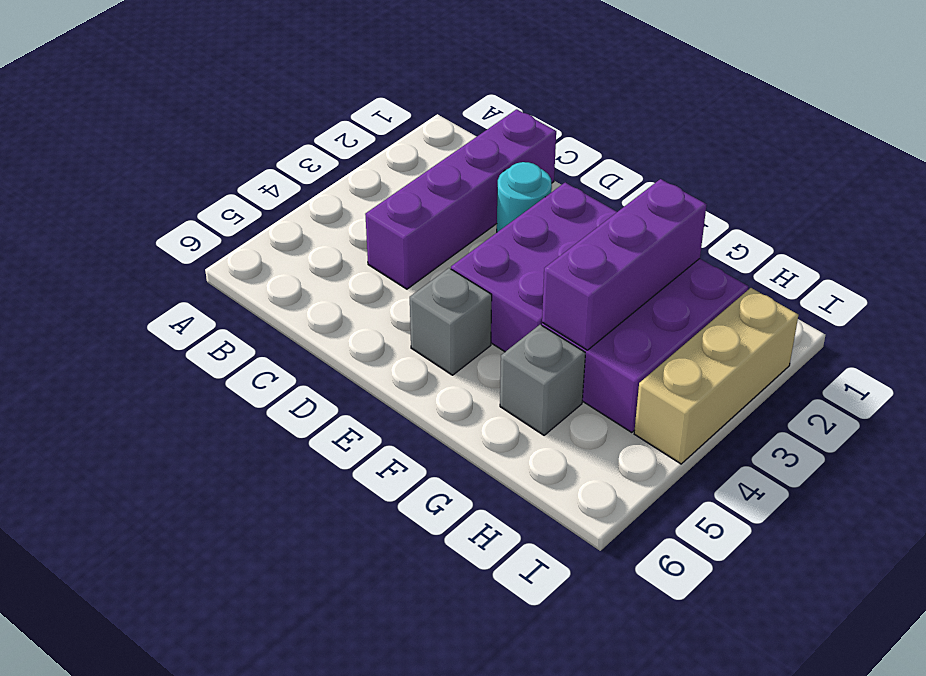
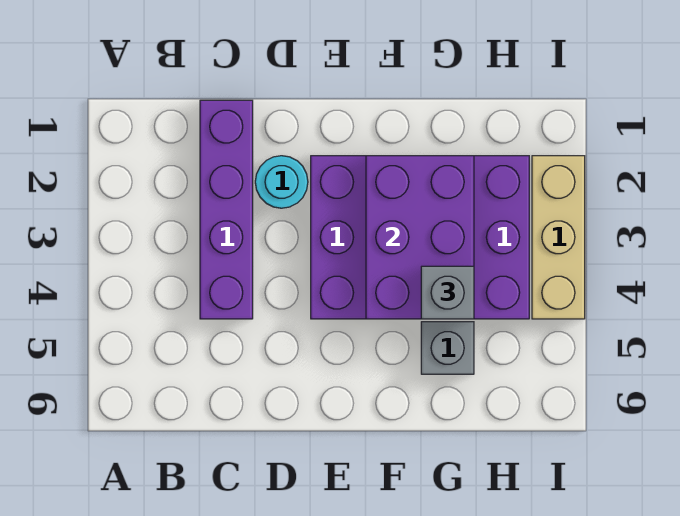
grey 1x1 brick [410,268,492,375] -> grey 1x1 brick moved to [421,266,474,319]
purple 1x3 brick [542,179,707,350] -> purple 2x3 brick [366,156,474,319]

